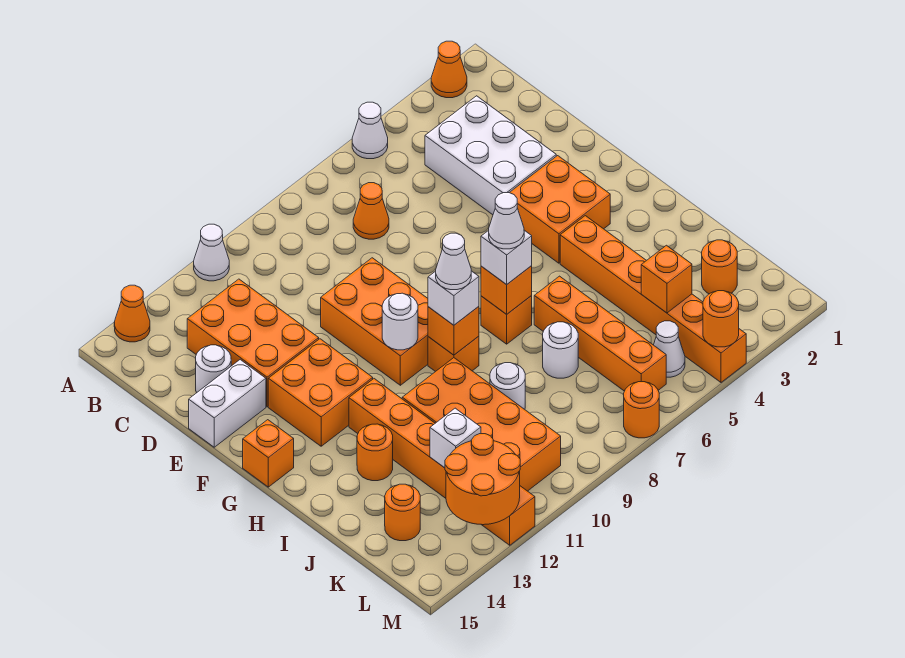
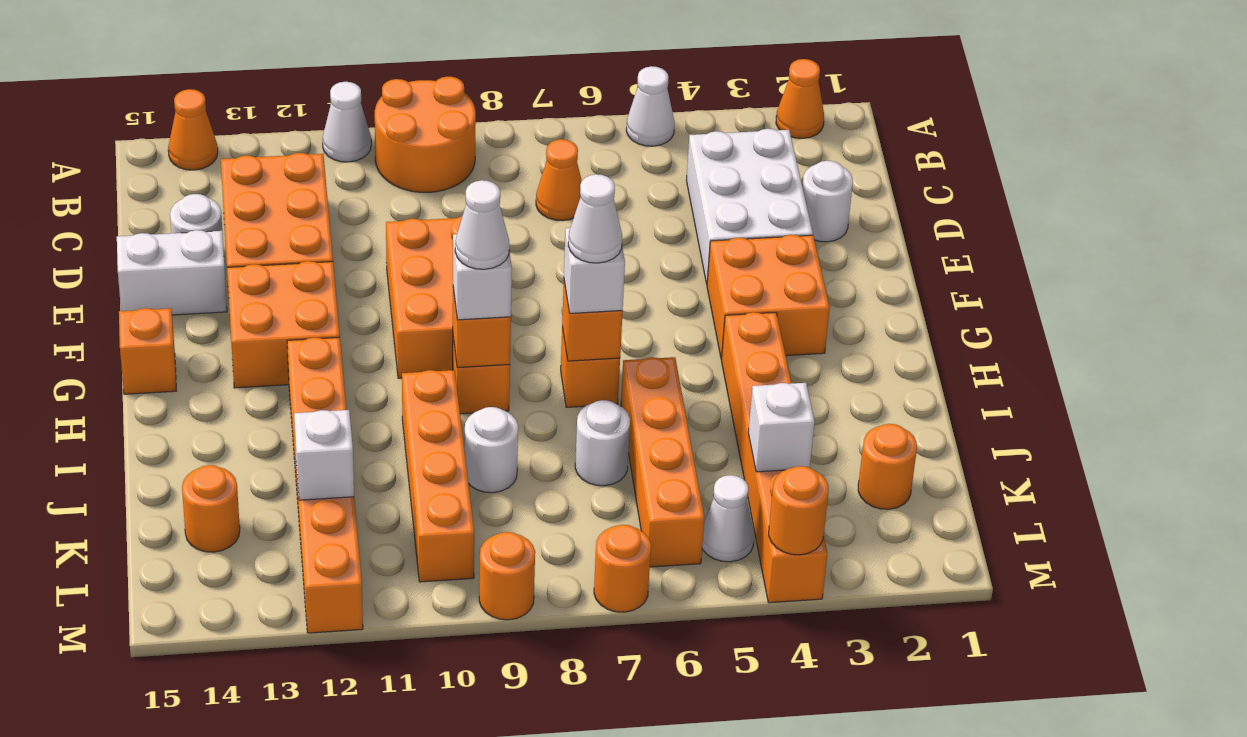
white 1x1 round brick [382,293,418,350] -> white 1x1 round brick moved to [802,161,853,242]
orange 2x4 brick [402,358,561,491] -> orange 1x4 brick [402,370,474,582]
orange 1x1 round brick [357,424,393,481] -> orange 1x1 round brick moved to [479,532,535,620]
orange 1x1 brick [641,245,692,313] -> white 1x1 brick [748,383,815,472]
orange 2x2 round brick [445,434,520,525] -> orange 2x2 round brick moved to [375,77,476,192]

